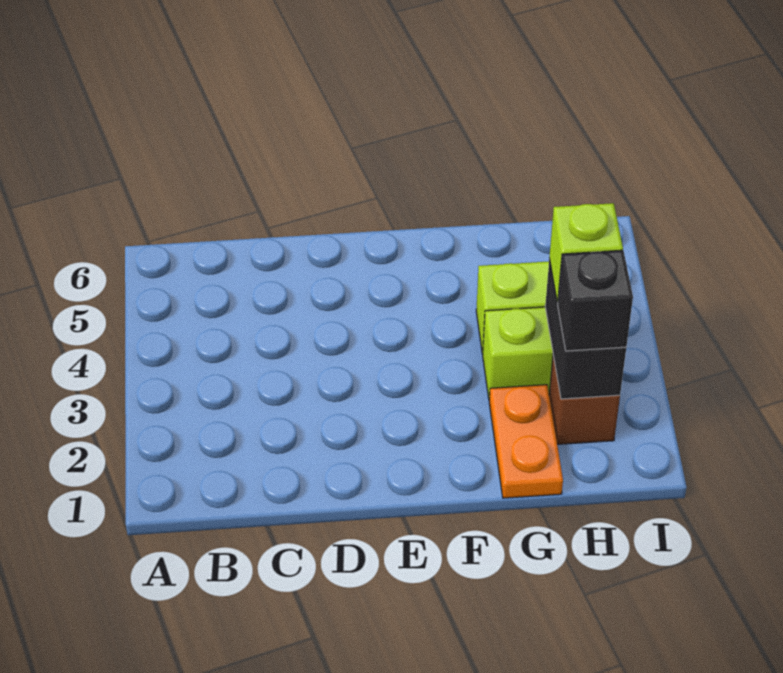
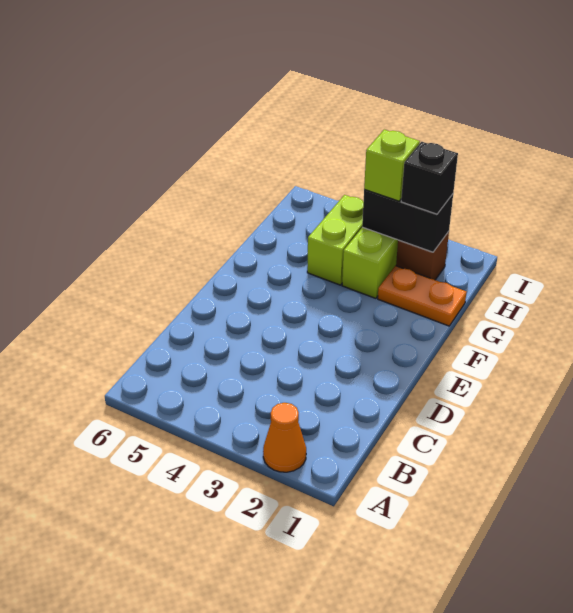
none -> orange 1x1 cone [263,403,306,472]

